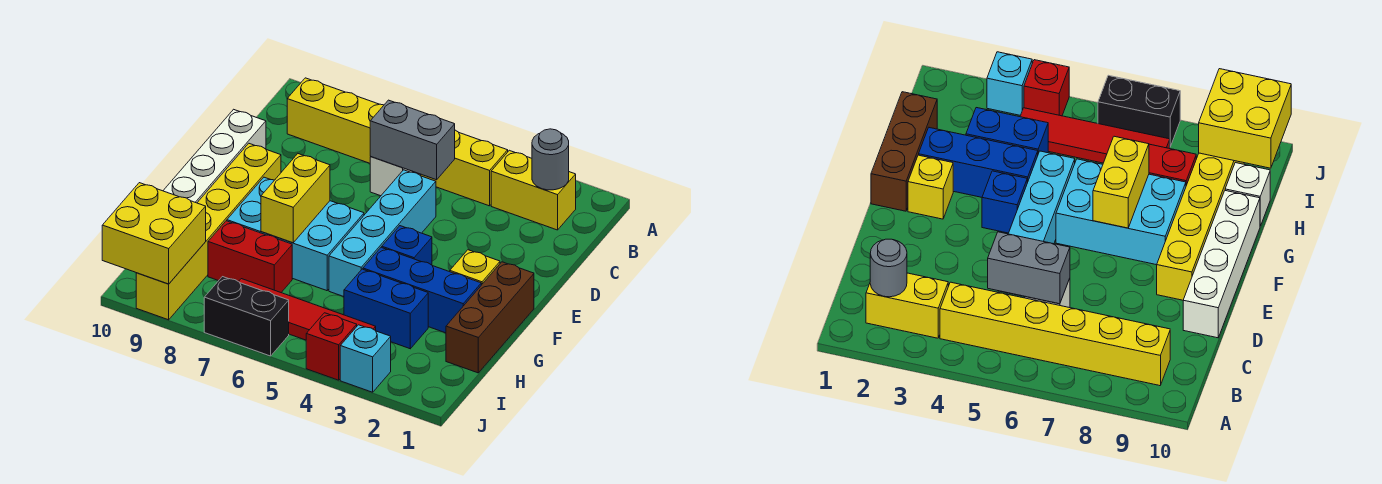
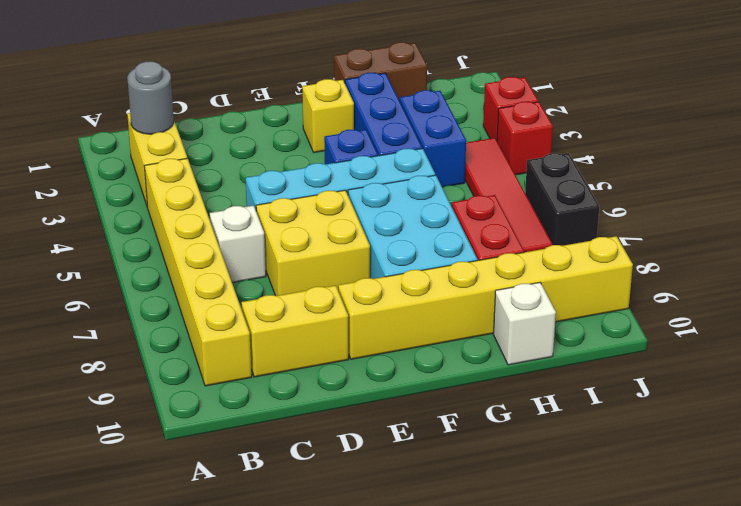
grey 1x2 brick [370,100,455,180] -> none
white 1x4 brick [163,109,266,203] -> none
brown 1x3 brick [446,262,534,373] -> brown 1x2 brick [334,42,427,101]
yellow 1x2 brick [261,154,330,243] -> yellow 1x2 brick moved to [241,285,349,377]
yellow 2x2 brick [102,183,206,284] -> yellow 2x2 brick moved to [256,190,370,296]
cyan 1x1 brick [340,325,391,392] -> red 1x1 brick [483,77,538,140]

